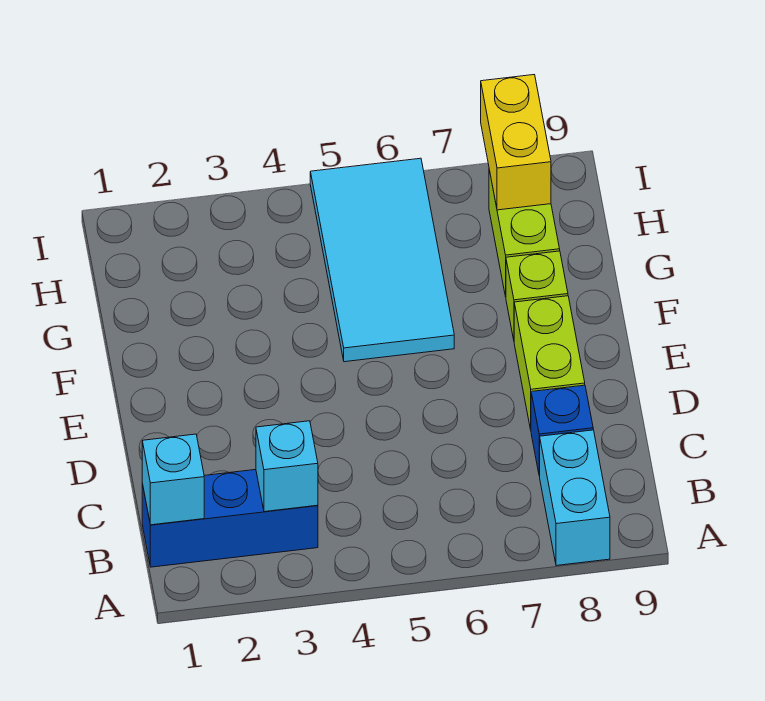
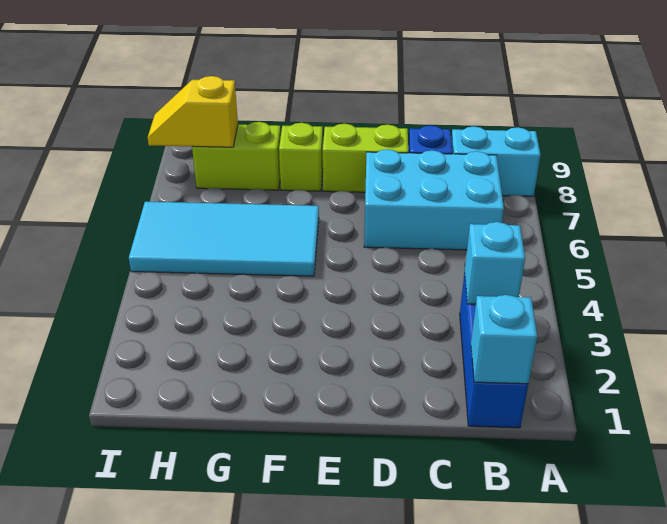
none -> cyan 2x3 brick [364,149,504,250]
yellow 1x2 brick [481,75,551,210] -> yellow 1x2 slope [148,76,238,147]

